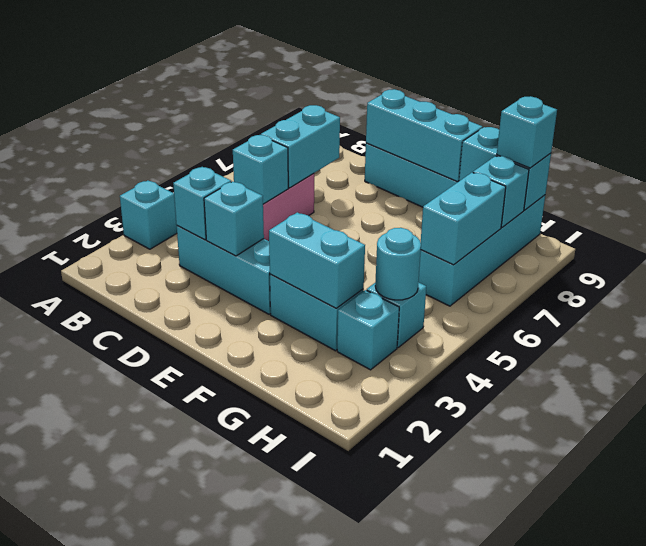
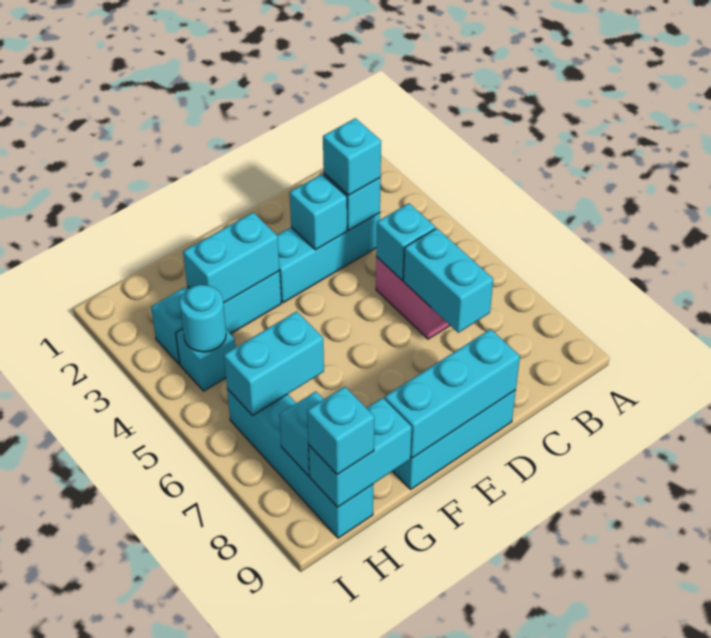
cyan 1x1 brick [120,180,177,249] -> cyan 1x1 brick moved to [323,118,381,195]
cyan 1x2 brick [421,173,506,265] -> cyan 1x2 brick turned to [224,311,324,416]

